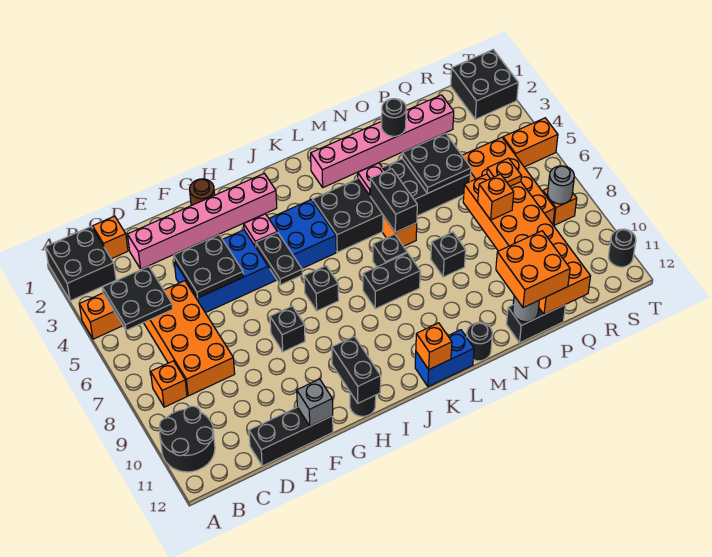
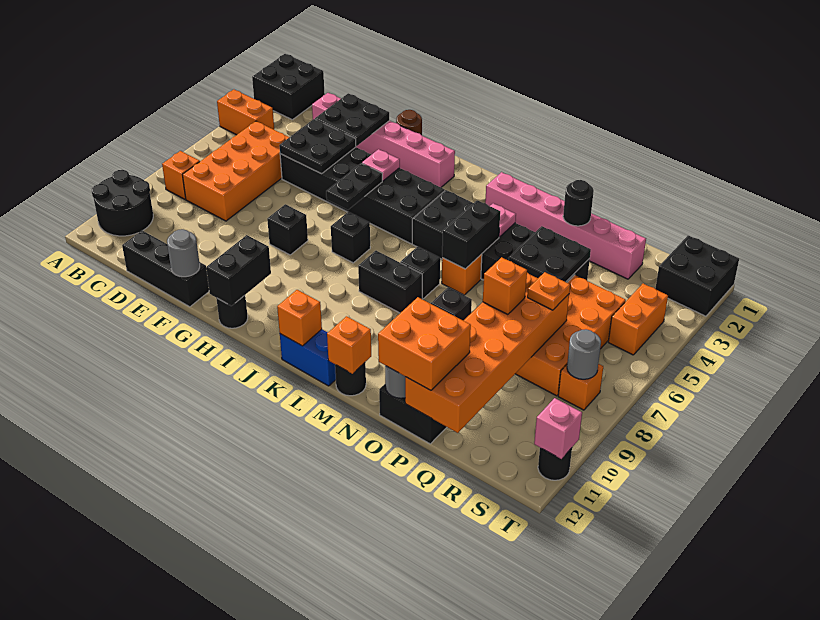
black 2x2 plate [102,266,173,330] -> black 2x2 plate moved to [315,93,389,146]
orange 1x1 brick [93,216,128,259] -> orange 1x1 brick moved to [327,316,371,374]
blue 2x6 brick [174,200,336,313] -> black 2x6 brick [280,147,445,244]
grey 1x1 brick [297,379,333,426] -> grey 1x1 round brick [167,229,200,277]
orange 1x2 brick [503,118,558,167] -> orange 1x2 brick turned to [608,284,668,355]
none -> pink 1x1 brick [534,398,582,459]

